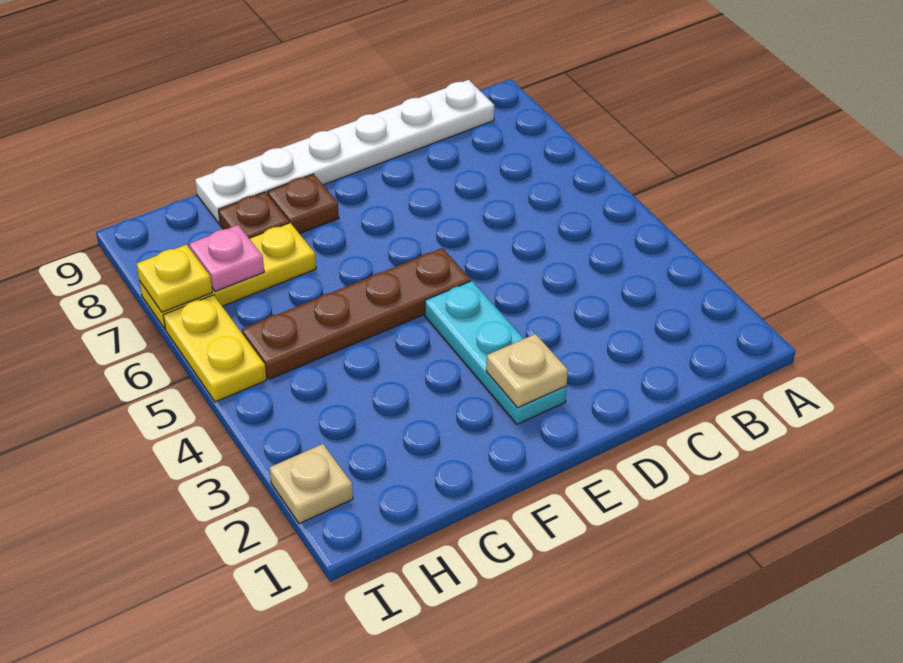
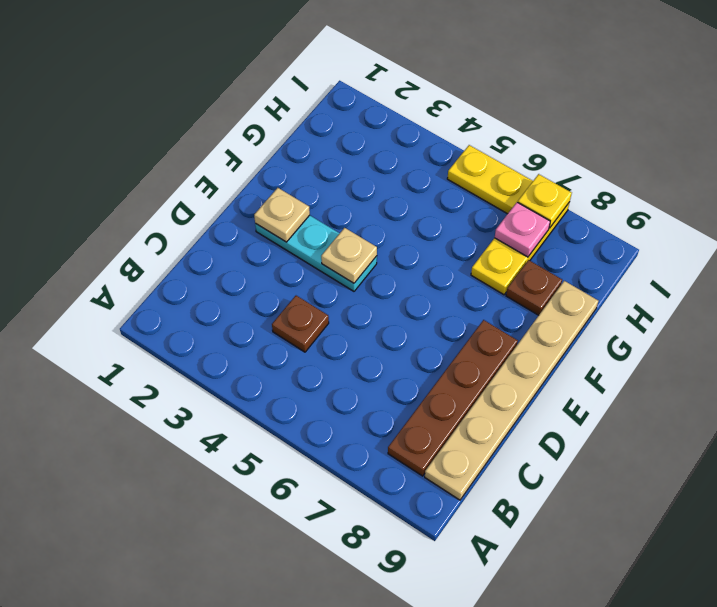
white 1x6 plate [195,80,494,224] -> tan 1x6 plate [425,281,598,500]
brown 1x4 plate [242,248,471,379] -> brown 1x4 plate moved to [388,320,518,476]
brown 1x1 plate [268,174,339,234] -> brown 1x1 plate moved to [272,296,329,352]
tan 1x1 plate [269,444,353,524] -> tan 1x1 plate moved to [321,228,377,283]

